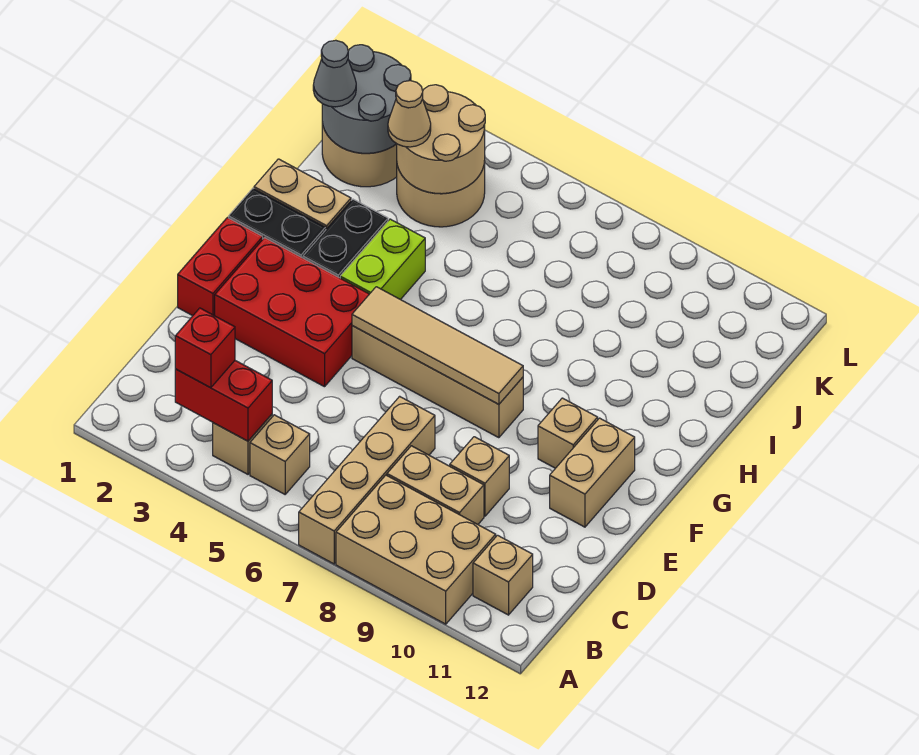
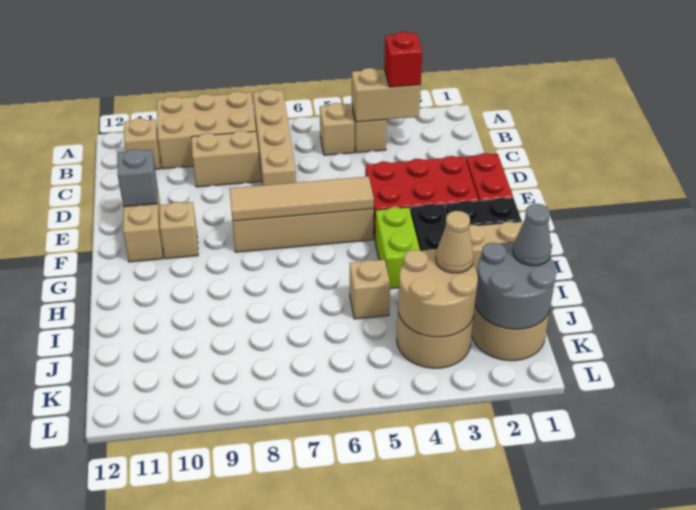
red 1x2 brick [175,361,272,441] -> tan 1x2 brick [352,68,421,122]
tan 1x1 brick [450,437,509,516] -> tan 1x1 brick moved to [350,260,390,319]
none -> grey 1x1 brick [117,149,157,207]

